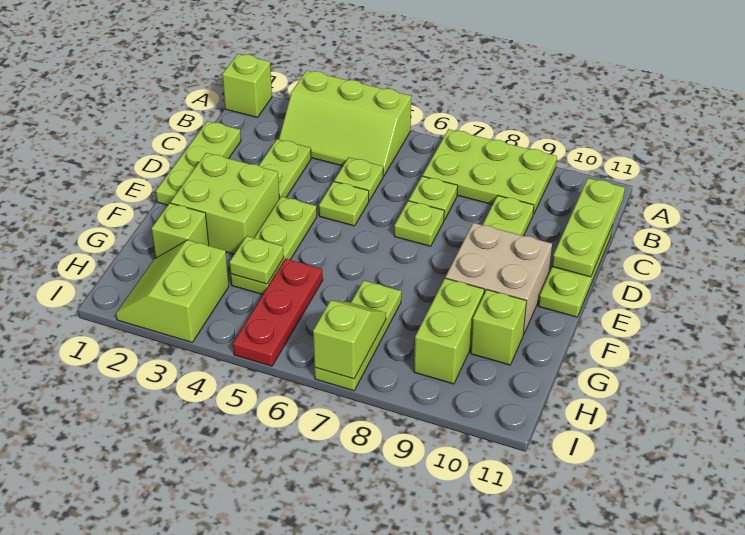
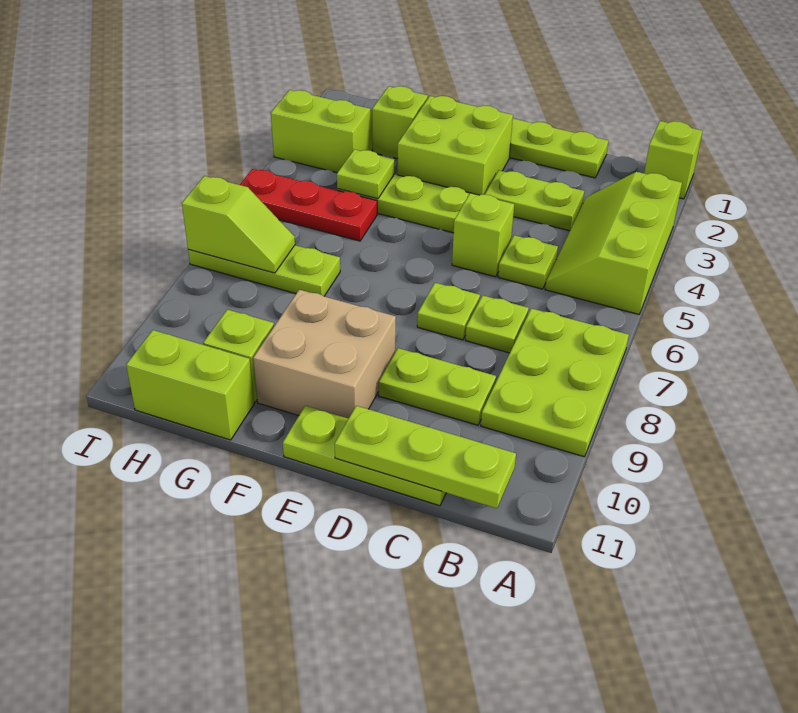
lime 1x1 plate [319,182,369,226] -> lime 1x1 brick [452,193,514,277]
lime 1x2 brick [414,278,484,384] -> lime 1x2 brick moved to [126,330,254,440]

